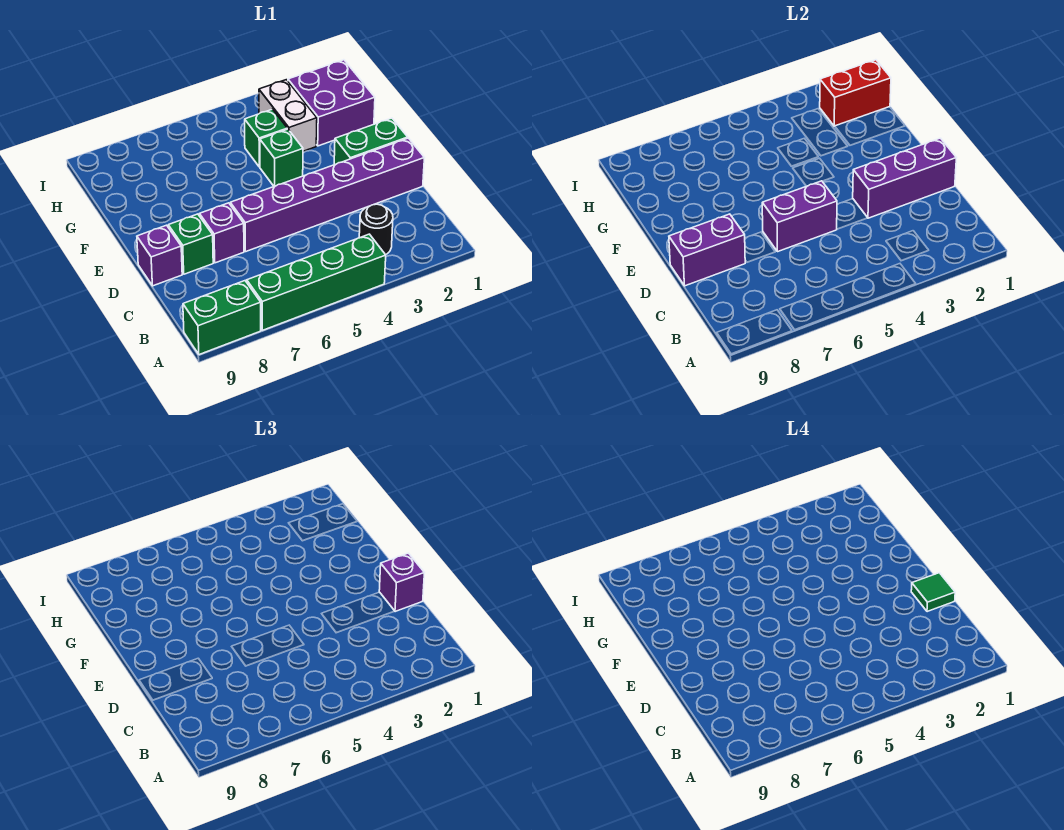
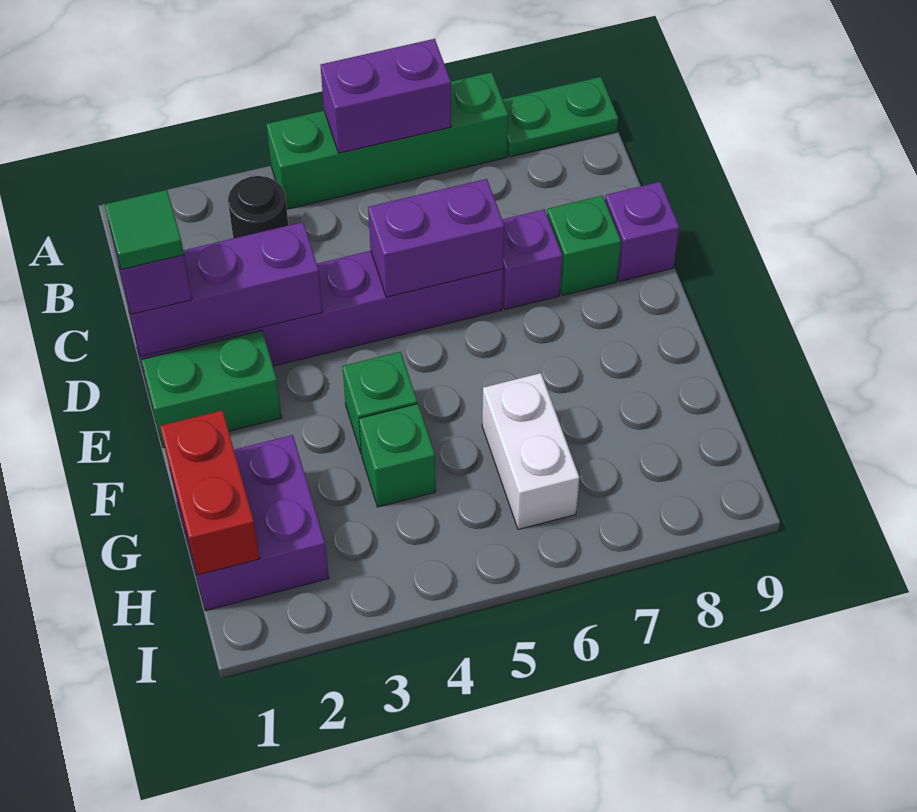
green 1x2 brick [183,281,261,355] -> green 1x2 plate [503,77,618,157]
purple 1x2 brick [669,214,745,286] -> purple 1x2 brick moved to [320,39,451,153]
white 1x2 brick [259,80,317,151] -> white 1x2 brick moved to [482,373,579,529]
red 1x2 brick [820,60,891,126] -> red 1x2 brick turned to [160,410,260,575]

